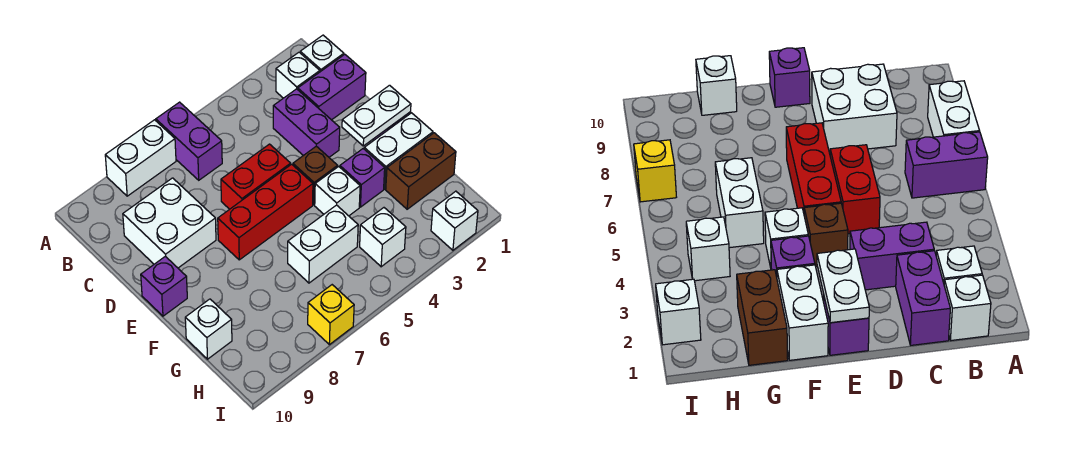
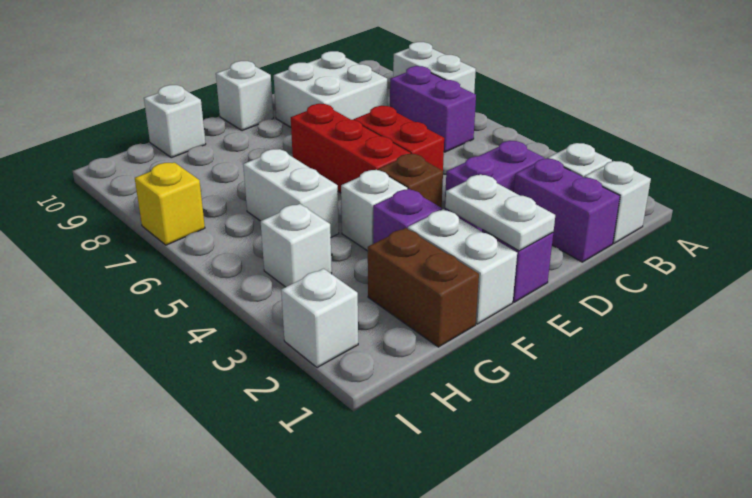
purple 1x2 brick [156,102,222,180] -> purple 1x2 brick turned to [390,66,476,152]
purple 1x1 brick [141,256,187,316] -> white 1x1 brick [216,61,273,131]

